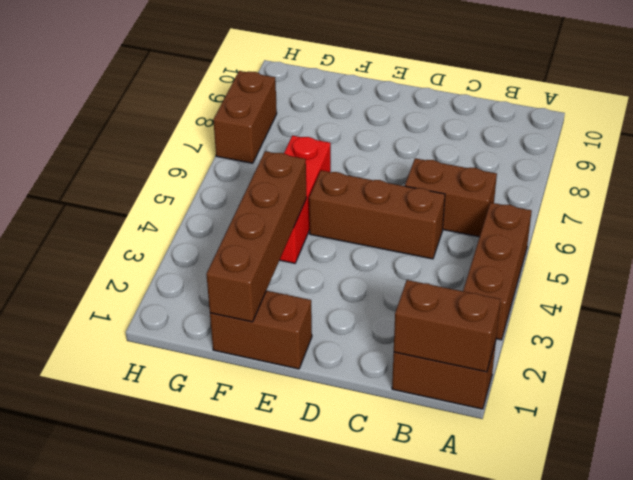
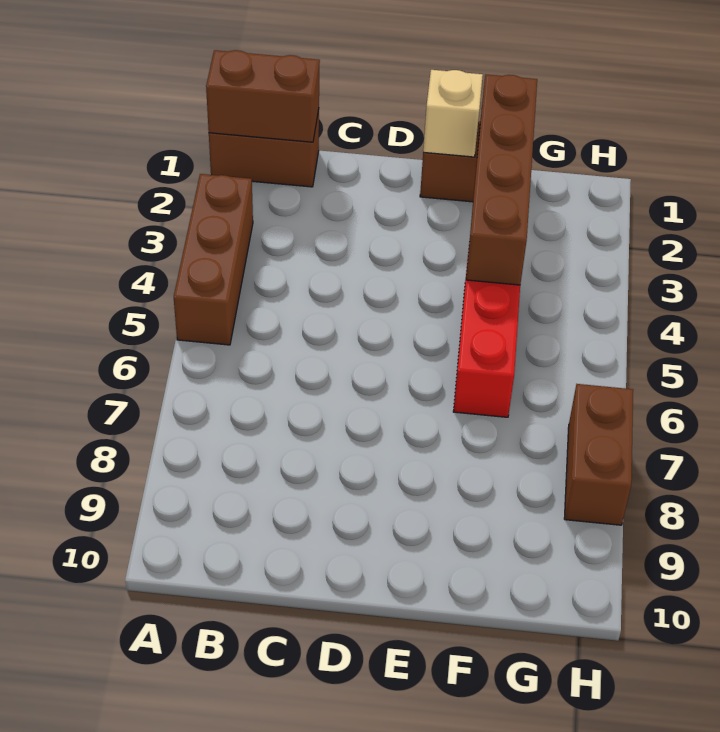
brown 1x2 brick [405,158,497,237] -> none
brown 1x3 brick [309,170,445,259] -> none
none -> tan 1x1 brick [423,70,483,157]

